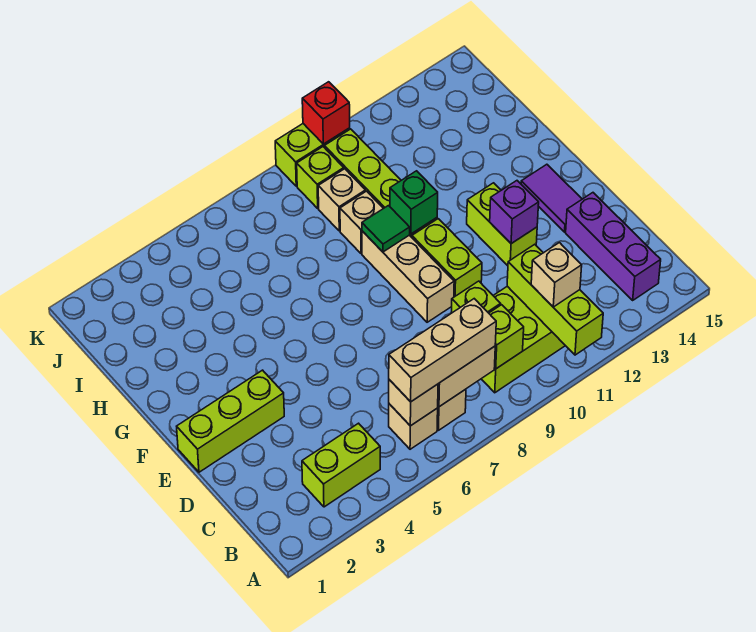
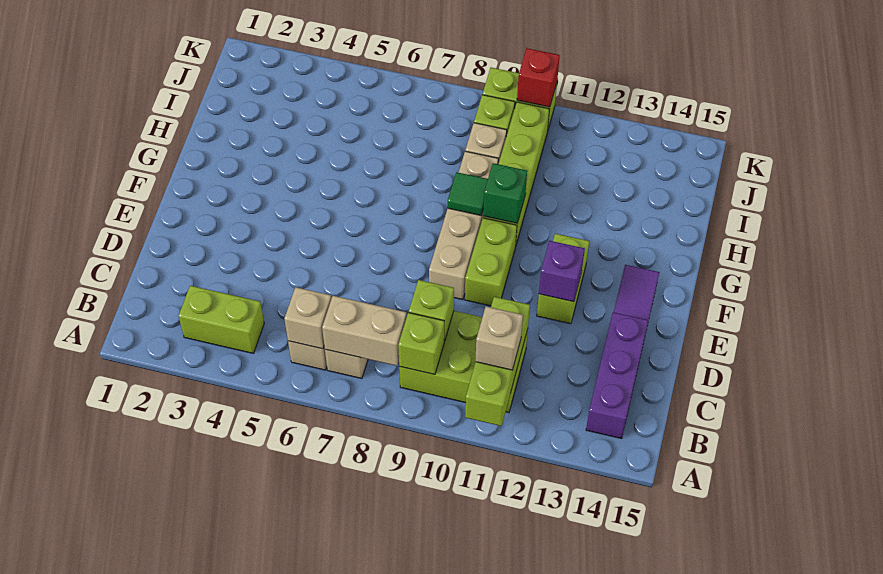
tan 1x3 brick [389,299,496,402] -> none
lime 1x3 brick [177,370,284,472] -> none

